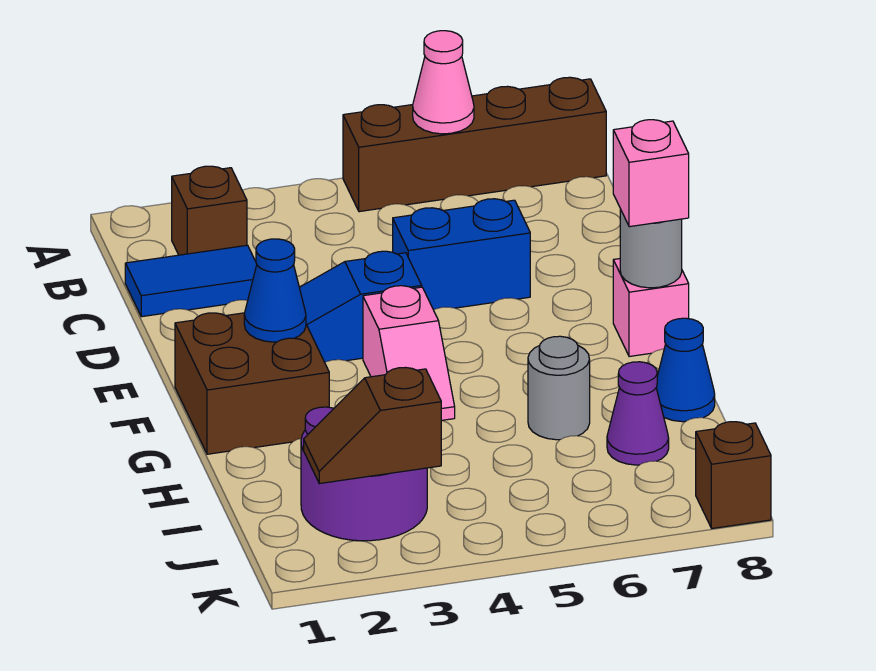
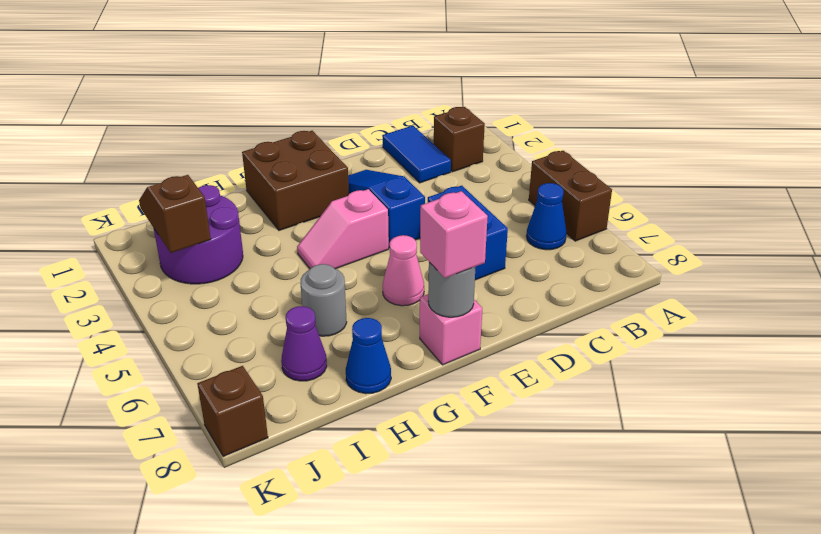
brown 1x4 brick [343,77,606,212] -> brown 1x2 brick [529,151,612,241]
pink 1x1 cone [413,31,474,134] -> pink 1x1 cone moved to [383,235,424,306]
blue 1x1 cone [244,239,306,342] -> blue 1x1 cone moved to [526,183,566,250]

